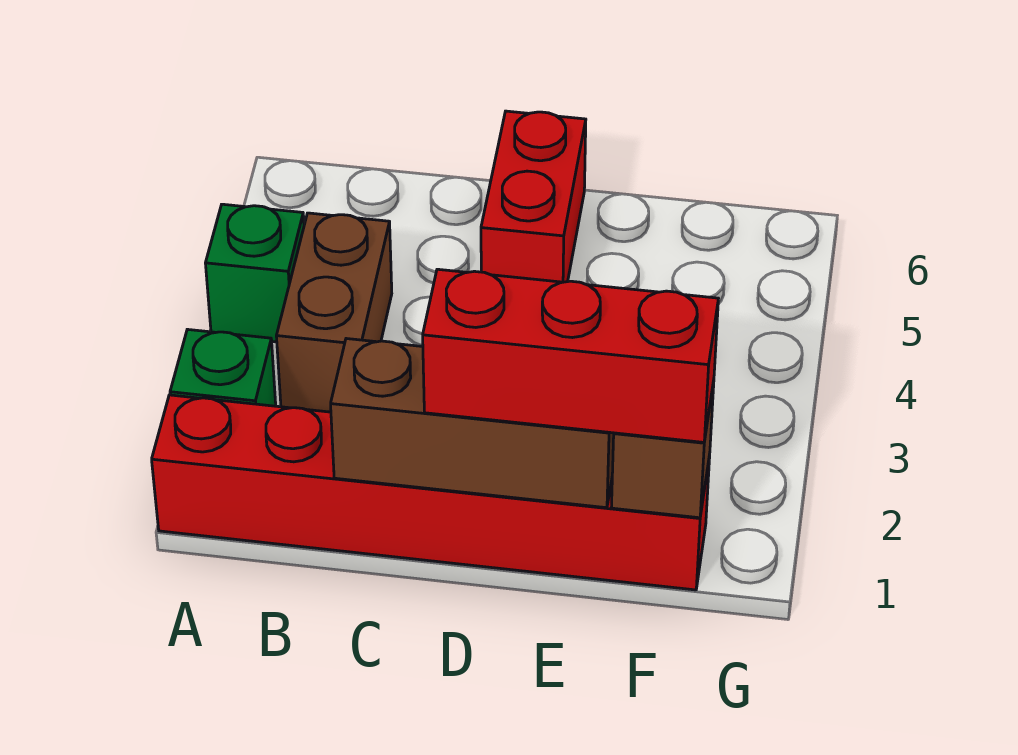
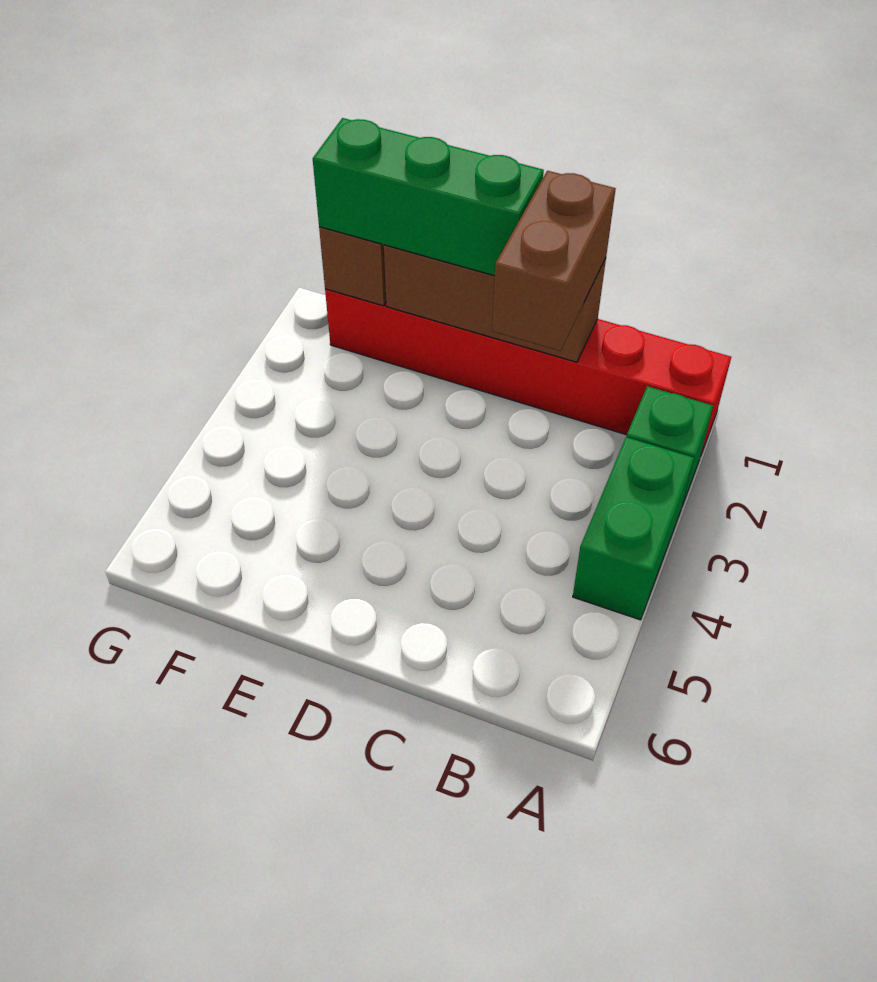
green 1x1 brick [205,204,304,342] -> green 1x2 brick [573,437,694,620]
brown 1x2 brick [276,213,392,412] -> brown 1x2 brick moved to [492,171,616,351]
red 1x3 brick [423,269,718,442] -> green 1x3 brick [313,118,544,276]
red 1x2 brick [481,111,586,282] -> none

